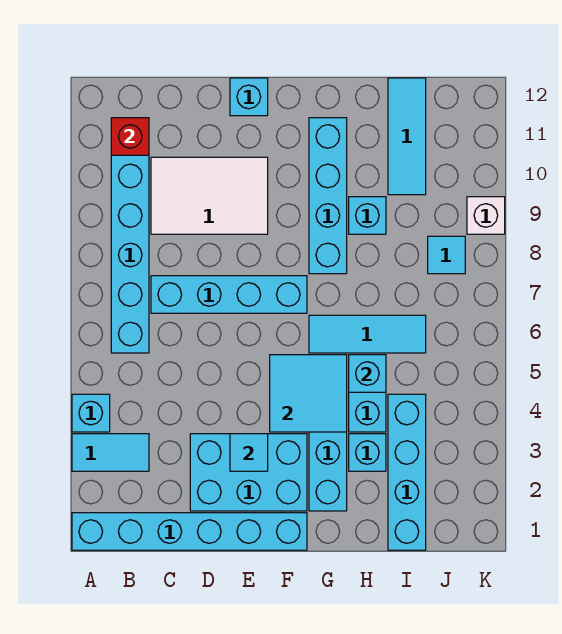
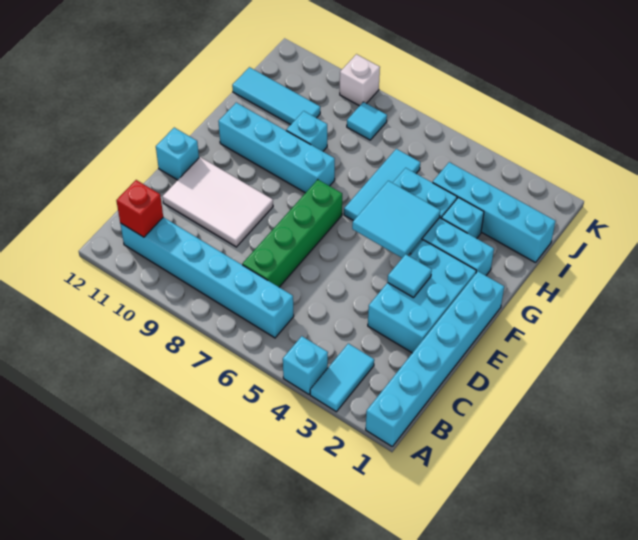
cyan 1x4 brick [151,276,307,313] -> green 1x4 brick [242,180,342,287]
white 2x3 tile [151,157,268,234] -> white 2x3 tile turned to [163,157,273,247]
cyan 1x1 brick [349,355,386,392] -> none

